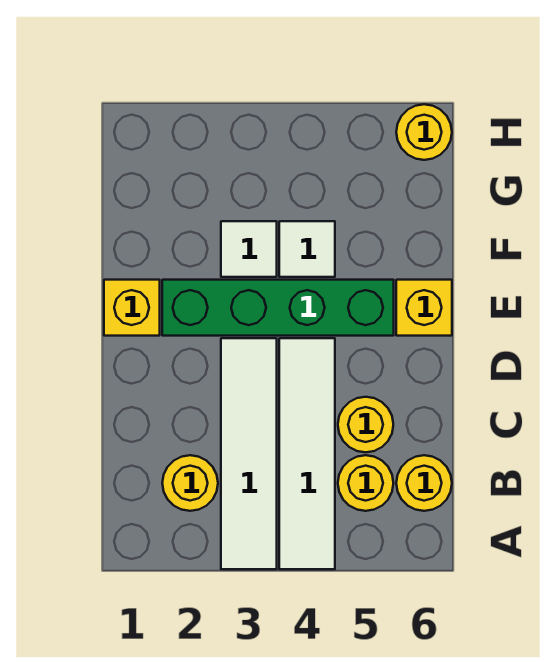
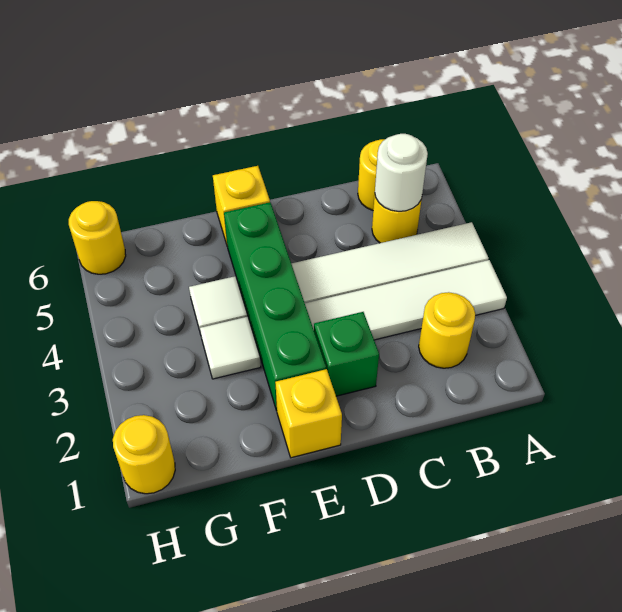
none -> white 1x1 round brick [375,134,428,211]
yellow 1x1 round brick [338,397,393,452] -> yellow 1x1 round brick moved to [113,415,175,494]
none -> green 1x1 brick [314,312,379,396]

